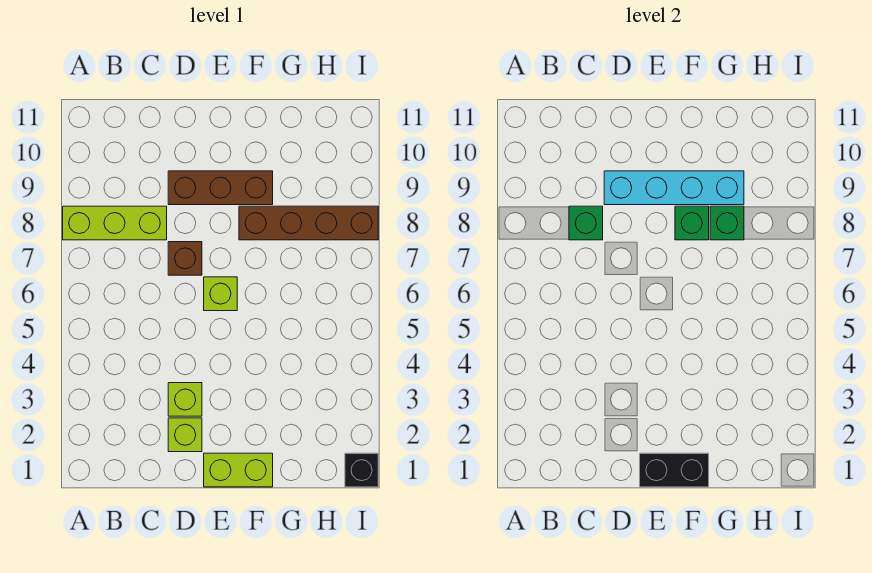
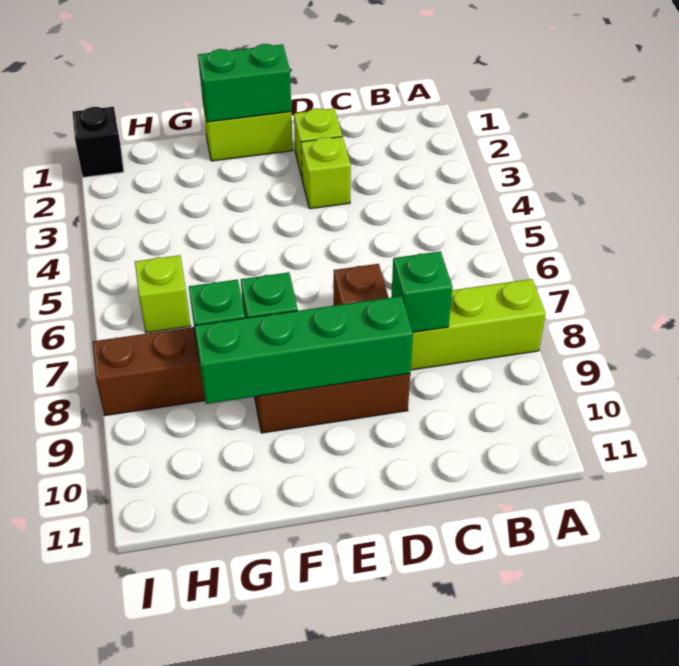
cyan 1x4 brick [604,171,744,205] -> green 1x4 brick [195,296,413,404]
black 1x2 brick [640,453,709,487] -> green 1x2 brick [198,44,291,122]
lime 1x1 brick [204,277,237,311] -> lime 1x1 brick moved to [135,255,191,333]

